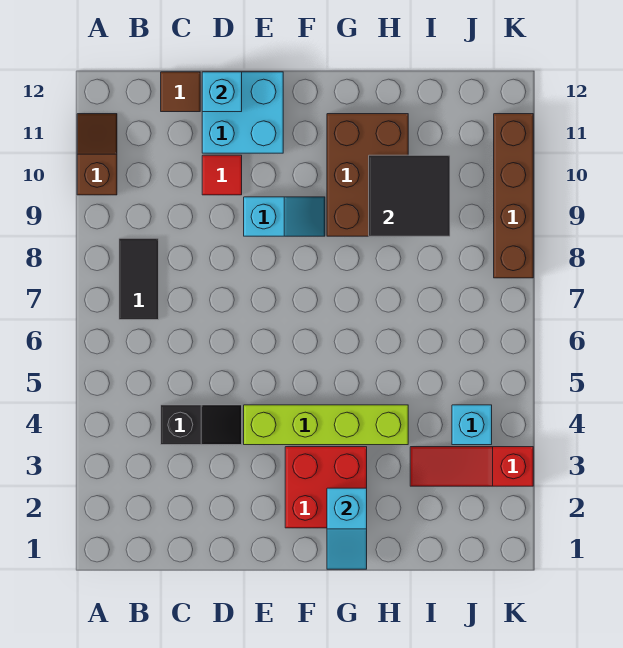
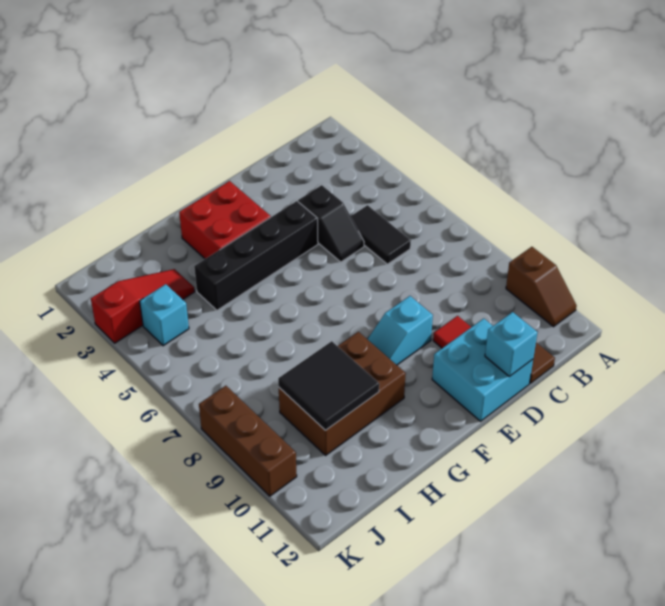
black 1x2 tile [119,238,159,320] -> black 1x2 tile moved to [351,205,411,264]
black 1x2 slope [161,405,242,445] -> black 1x2 slope turned to [298,185,364,262]
lime 1x4 brick [244,405,408,445] -> black 1x4 brick [194,201,318,310]
cyan 1x2 slope [327,488,367,569] -> none
brown 2x3 brick [327,114,408,236] -> brown 2x3 brick turned to [279,332,406,455]
brown 1x4 brick [494,114,533,278] -> brown 1x3 brick [199,386,297,496]

